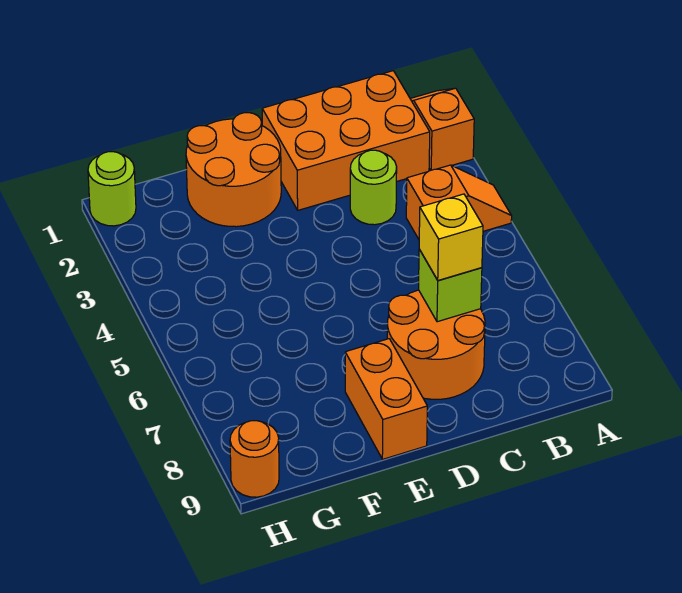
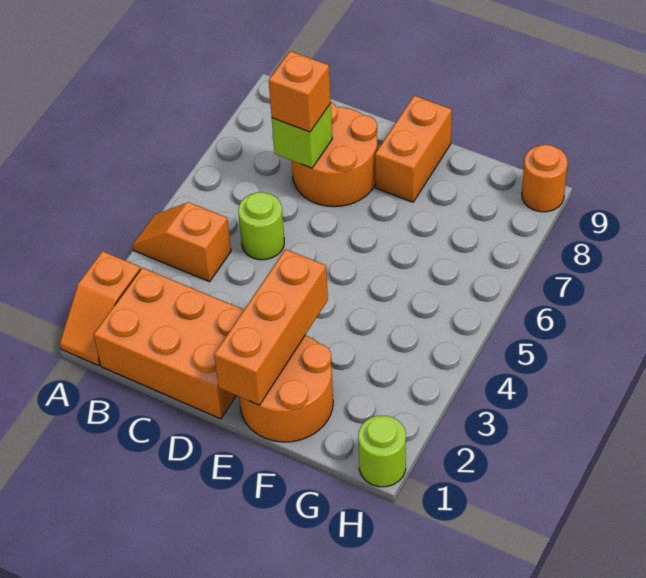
lime 1x1 round brick [350,150,397,225] -> lime 1x1 round brick moved to [238,192,284,260]
yellow 1x1 brick [419,194,483,280] -> orange 1x1 brick [269,51,331,132]
none -> orange 1x3 brick [214,249,328,405]

